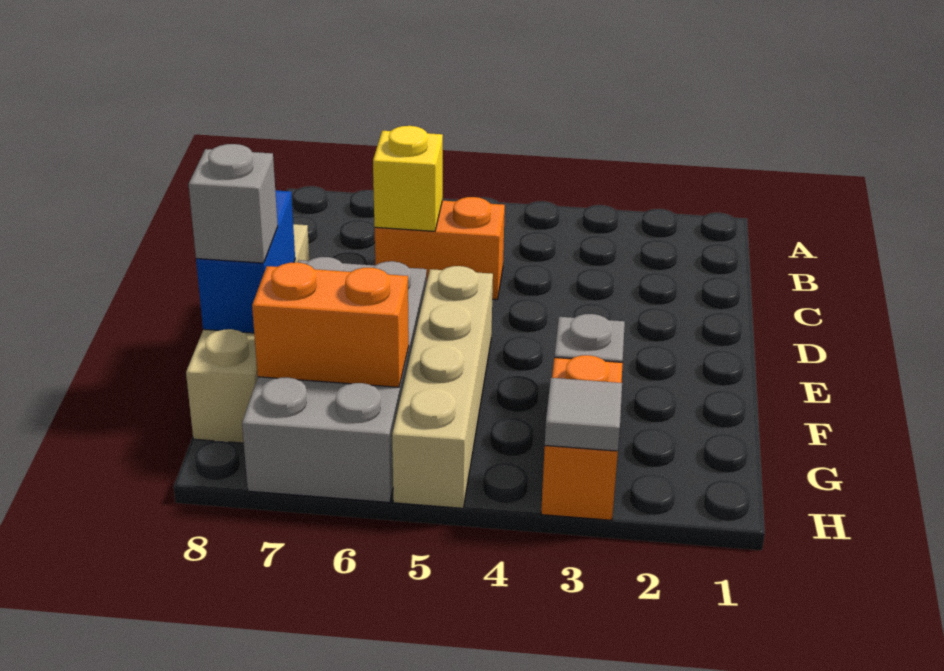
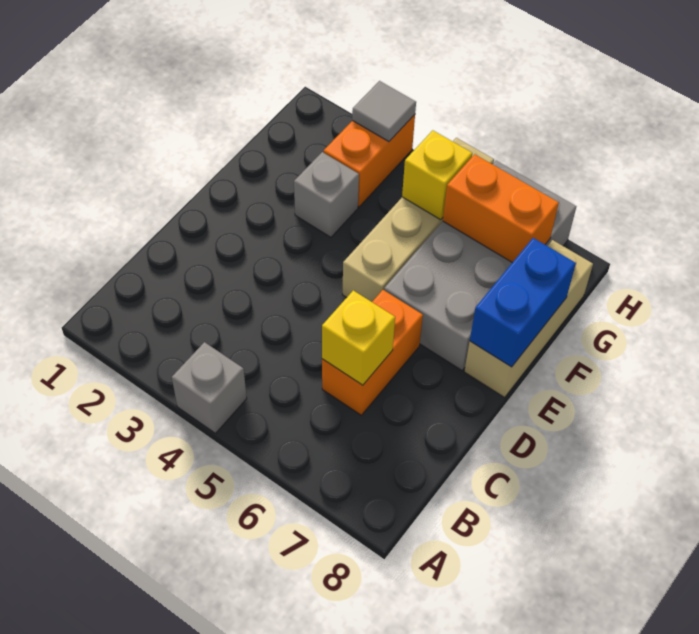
orange 1x2 brick [375,197,505,300] -> orange 1x2 brick turned to [322,290,423,415]
tan 1x4 brick [186,224,309,443] -> tan 1x3 brick [464,240,593,397]
grey 1x1 brick [188,144,278,263] -> grey 1x1 brick moved to [172,342,247,433]
none -> yellow 1x1 brick [402,130,472,220]

